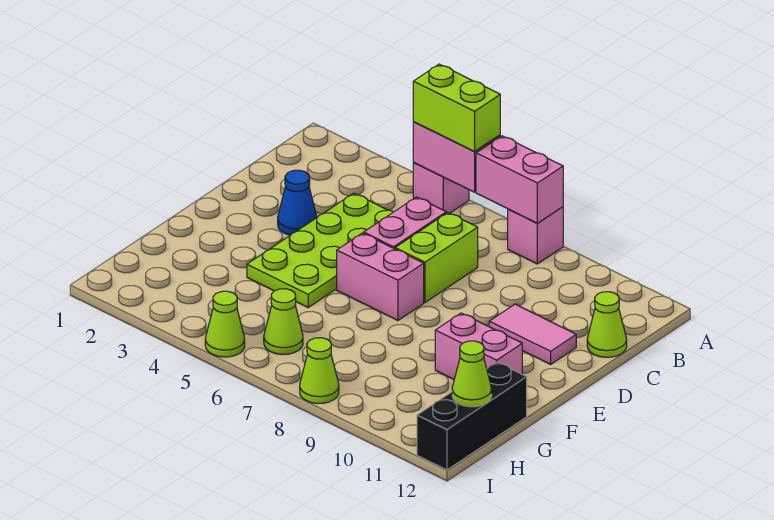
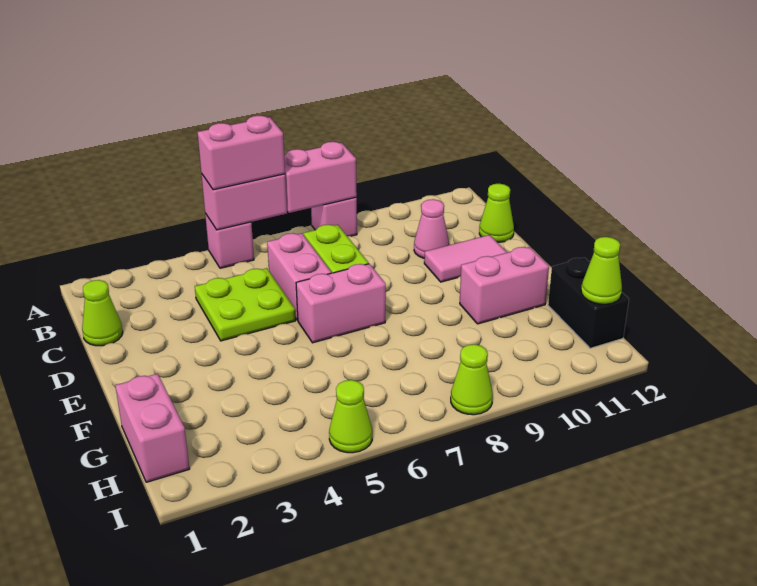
lime 1x2 brick [413,64,500,151] -> pink 1x2 brick [197,116,285,190]
lime 2x4 plate [247,193,393,307] -> lime 2x2 plate [195,268,295,341]
none -> pink 1x1 cone [414,199,449,258]
blue 1x1 cone [278,170,317,235] -> none
none -> pink 1x2 brick [115,374,190,482]
black 1x3 brick [417,362,527,470] -> black 1x2 brick [548,258,629,348]
lime 1x1 cone [264,289,303,355] -> lime 1x1 cone moved to [82,280,123,346]

